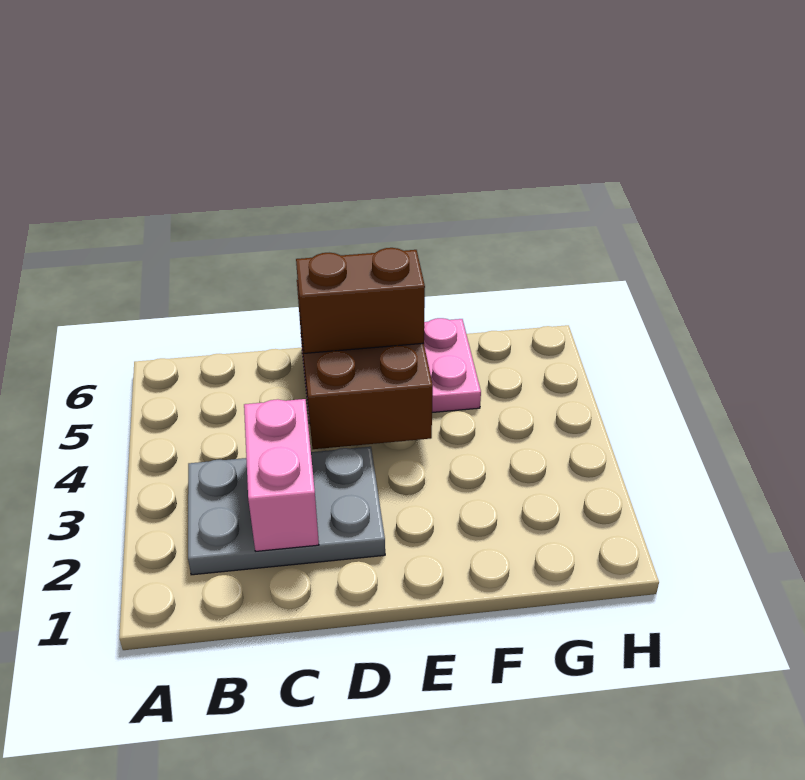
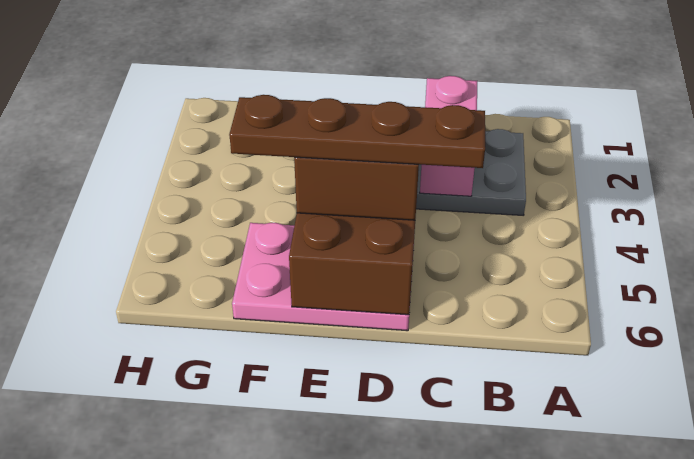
none -> brown 1x4 plate [229,95,485,168]

